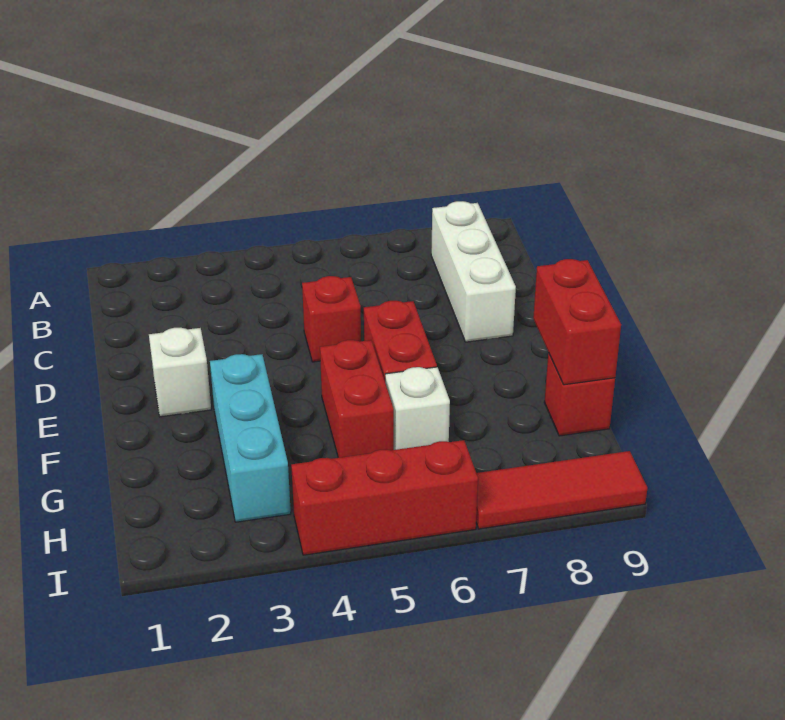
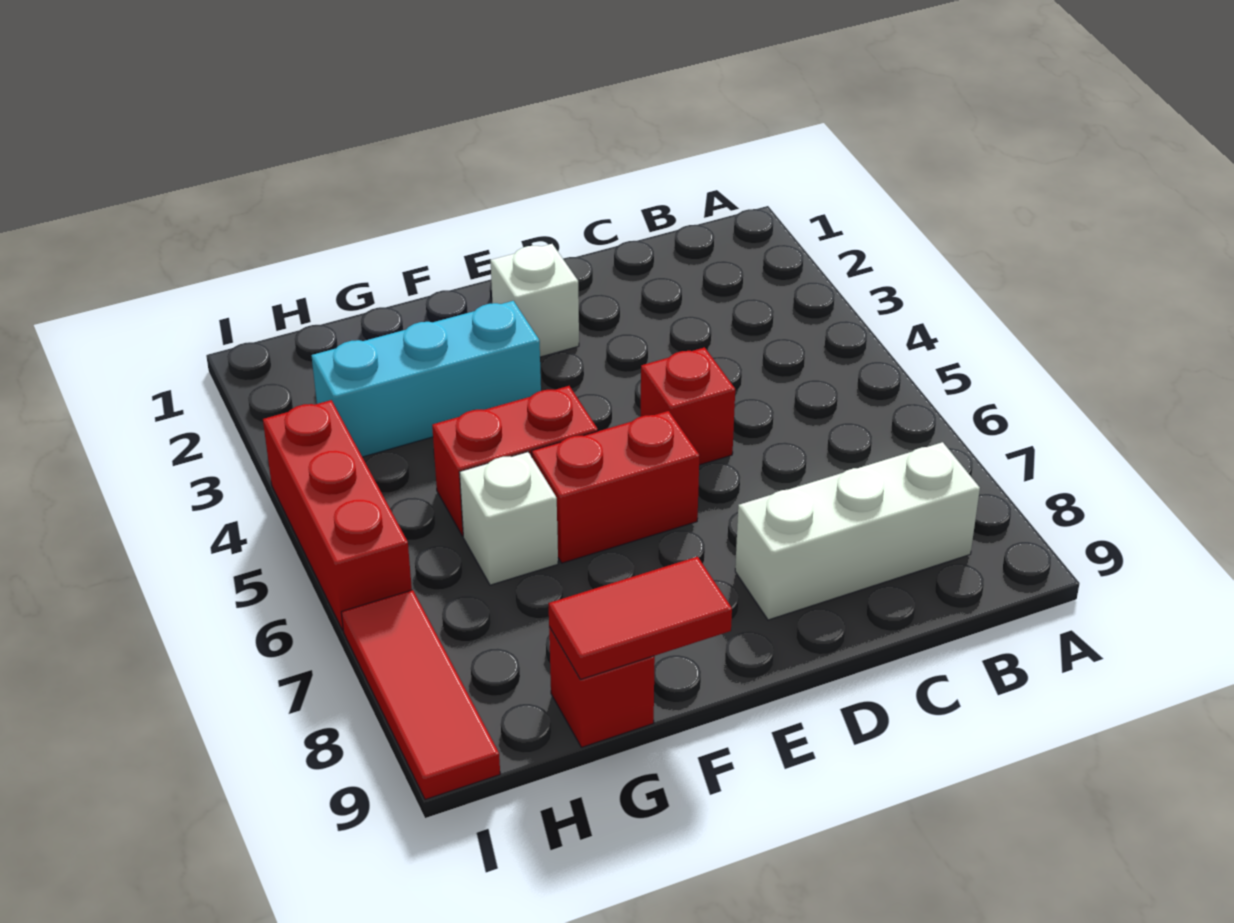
red 1x2 brick [533,259,621,385] -> red 1x2 tile [548,557,732,680]

